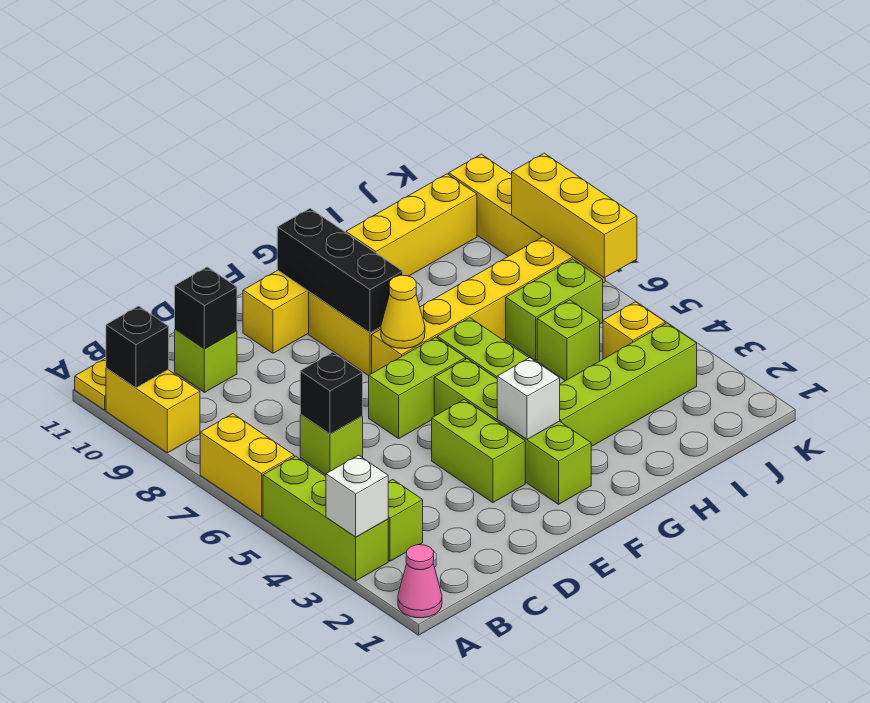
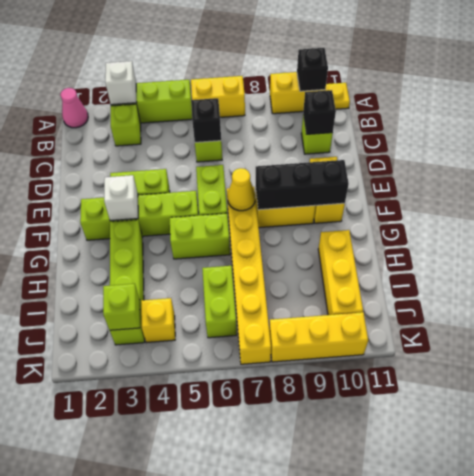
lime 1x1 brick [537,300,600,381] -> lime 1x1 brick moved to [103,284,140,330]
yellow 1x3 brick [512,153,637,278] -> none

